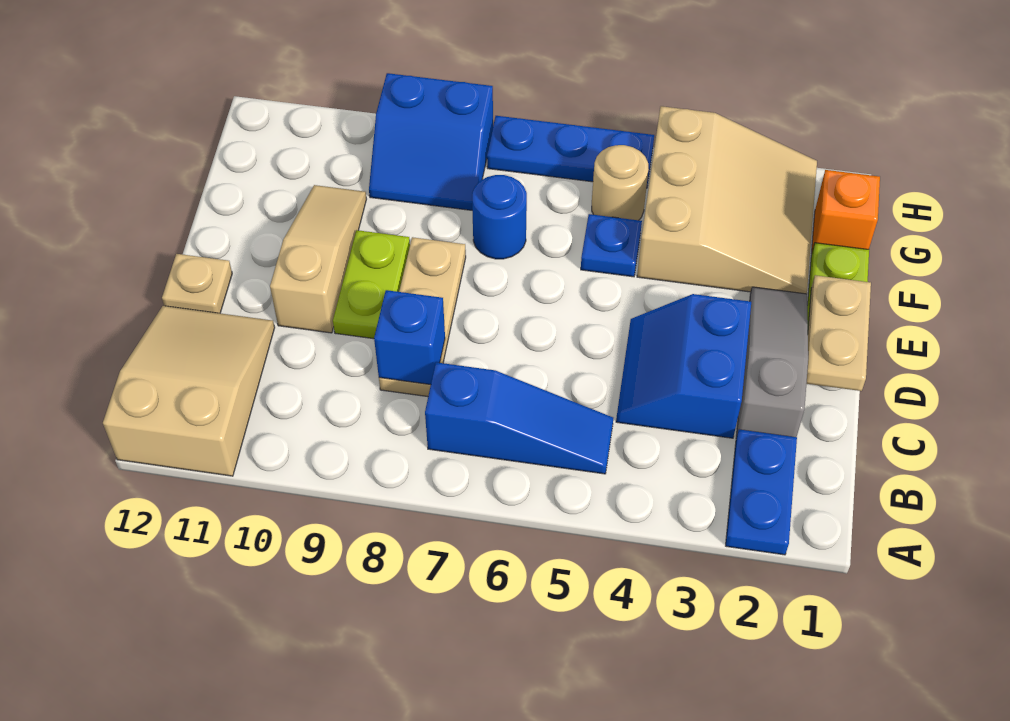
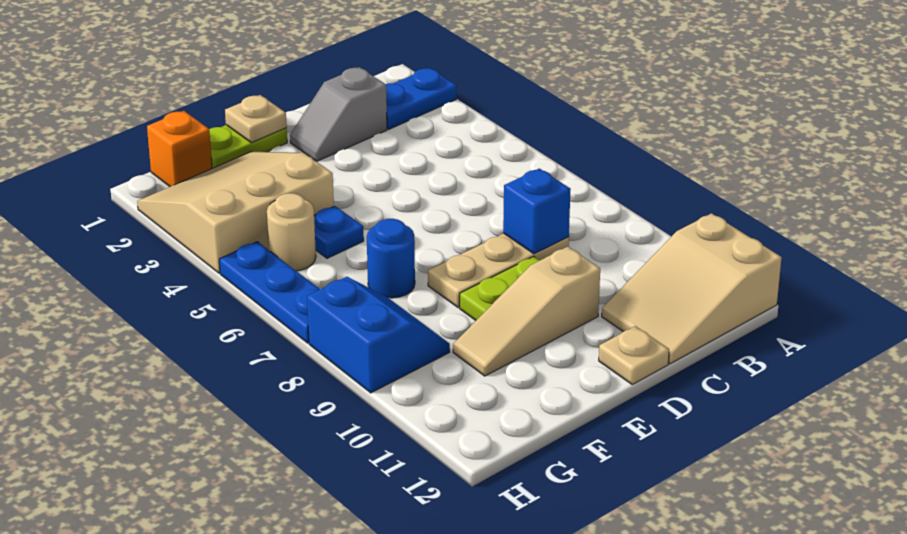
blue 1x3 slope [425,362,613,474] -> none
grey 1x3 slope [736,287,808,438] -> grey 1x2 slope [290,67,387,161]
blue 2x2 slope [616,294,751,438] -> none
tan 1x2 plate [806,275,871,391] -> tan 1x1 plate [225,95,287,143]

